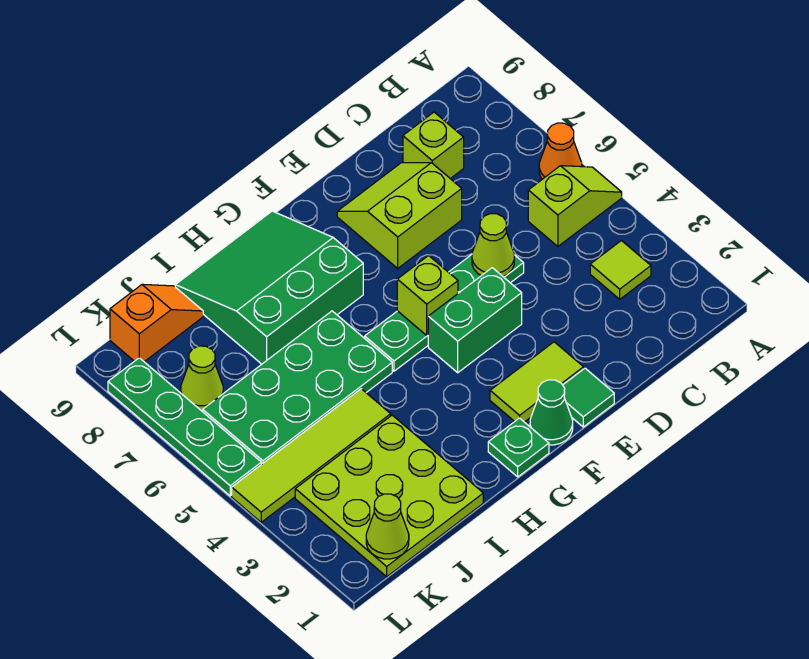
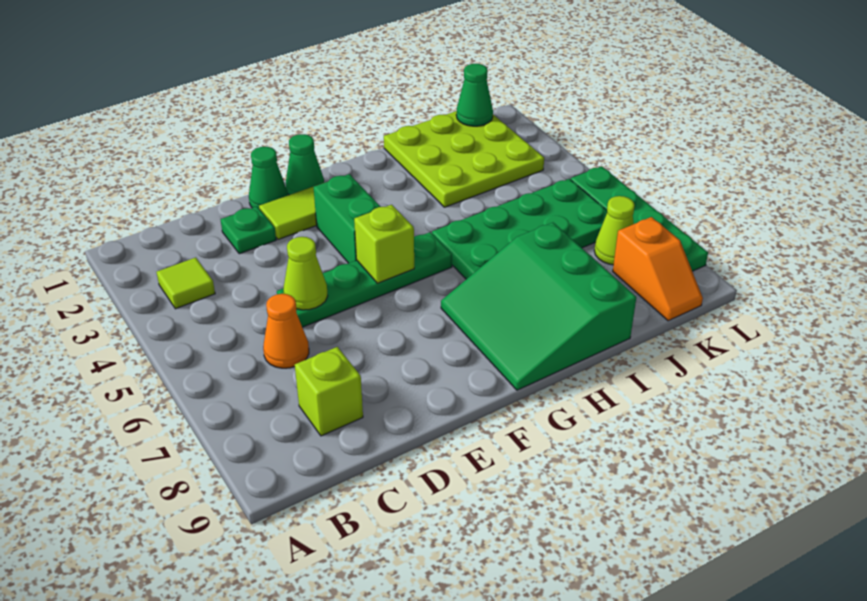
lime 1x2 slope [528,166,622,246] -> none
orange 1x1 cone [539,123,582,179] -> orange 1x1 cone moved to [263,294,309,368]
lime 2x2 slope [337,163,462,268] -> none
green 1x1 tile [563,368,614,427] -> green 1x1 cone [249,147,288,208]
green 1x2 brick [428,268,522,373] -> green 1x2 brick turned to [313,174,381,263]
green 1x1 plate [488,418,549,477] -> green 1x1 plate moved to [221,207,276,254]
green 3x3 slope [175,211,363,364] -> green 3x3 slope turned to [441,223,636,390]
lime 1x4 tile [232,389,391,522] -> none
orange 1x2 slope [110,284,203,362] -> orange 1x2 slope turned to [613,217,703,321]
lime 1x1 cone [366,494,409,559] -> green 1x1 cone [456,64,493,126]

